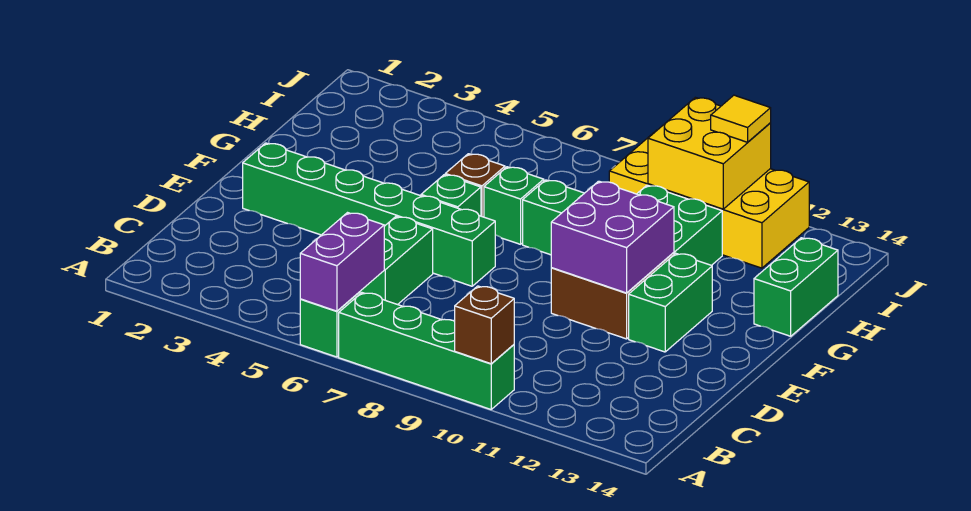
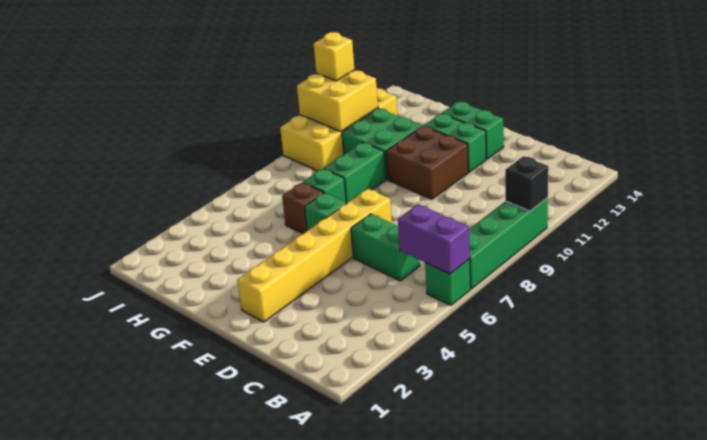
brown 1x1 brick [455,286,514,364] -> black 1x1 brick [505,156,548,211]
green 1x6 brick [243,143,495,286] -> yellow 1x6 brick [237,189,392,322]
purple 2x2 brick [551,181,674,293] -> none
green 1x2 brick [754,238,838,336] -> green 1x2 brick moved to [442,102,504,159]
yellow 1x1 tile [711,95,771,142] -> yellow 1x1 brick [314,32,354,81]

